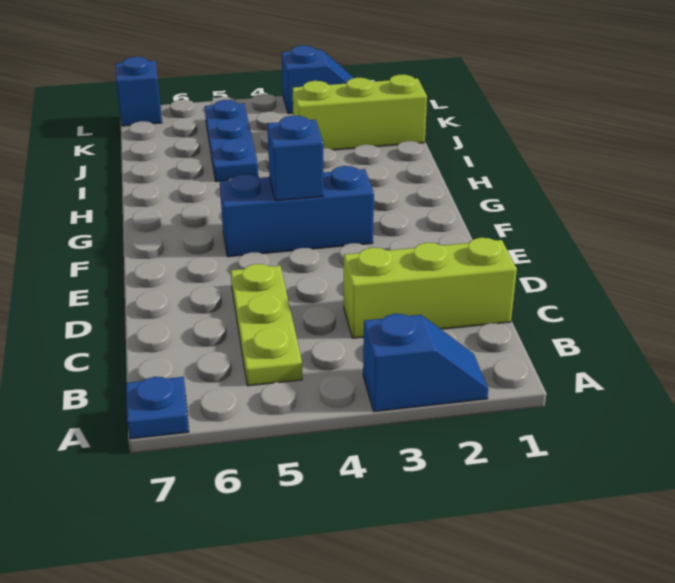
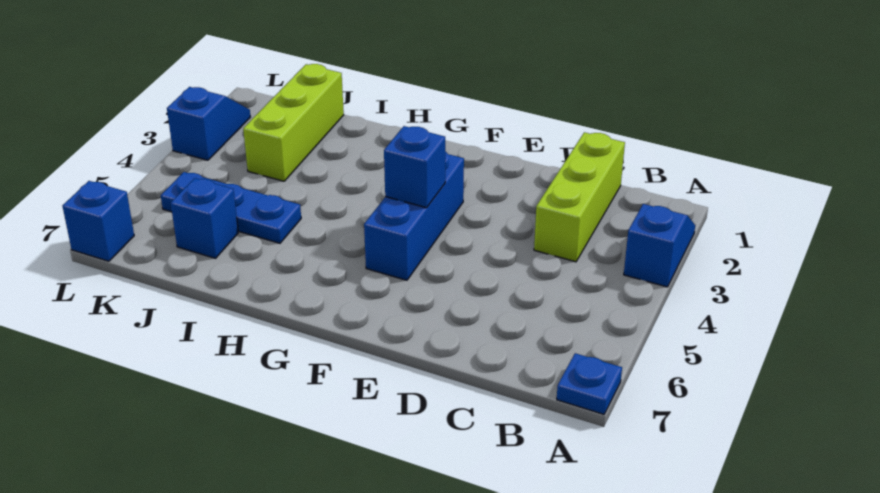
lime 1x3 plate [231,264,302,386] -> none
none -> blue 1x1 brick [171,178,238,258]

